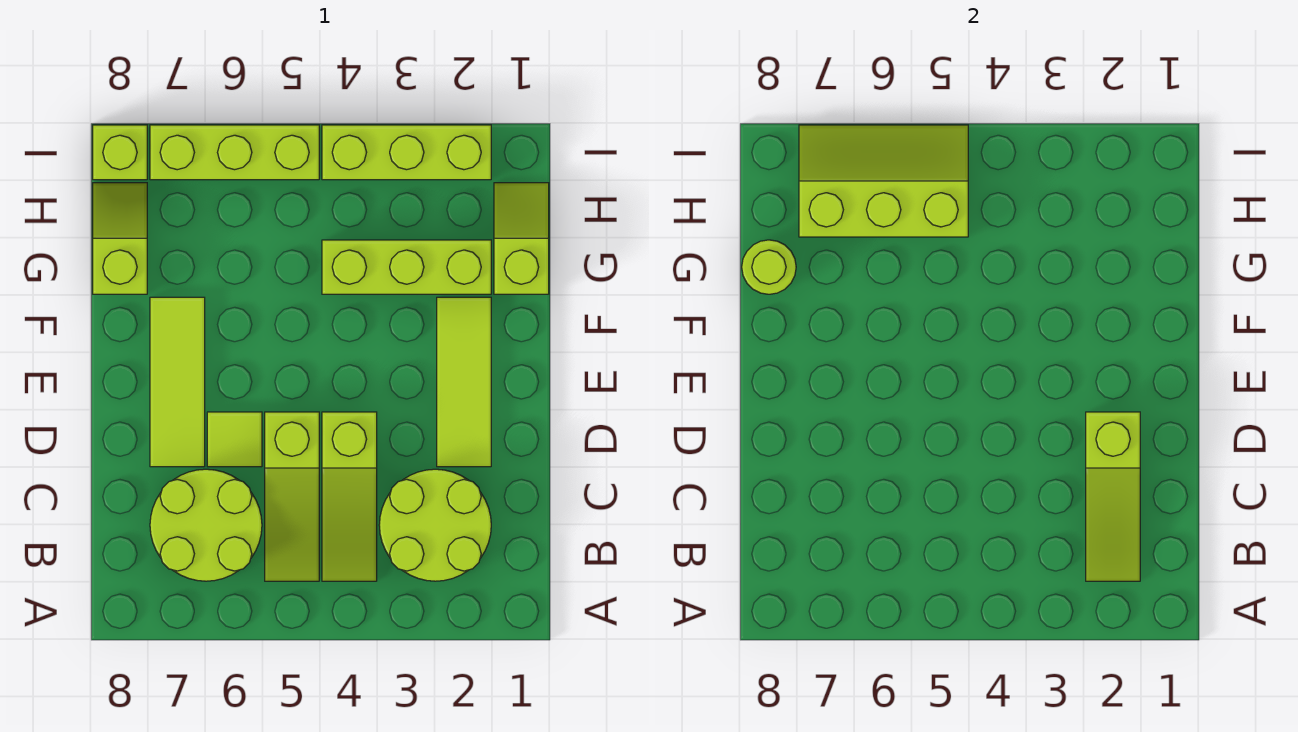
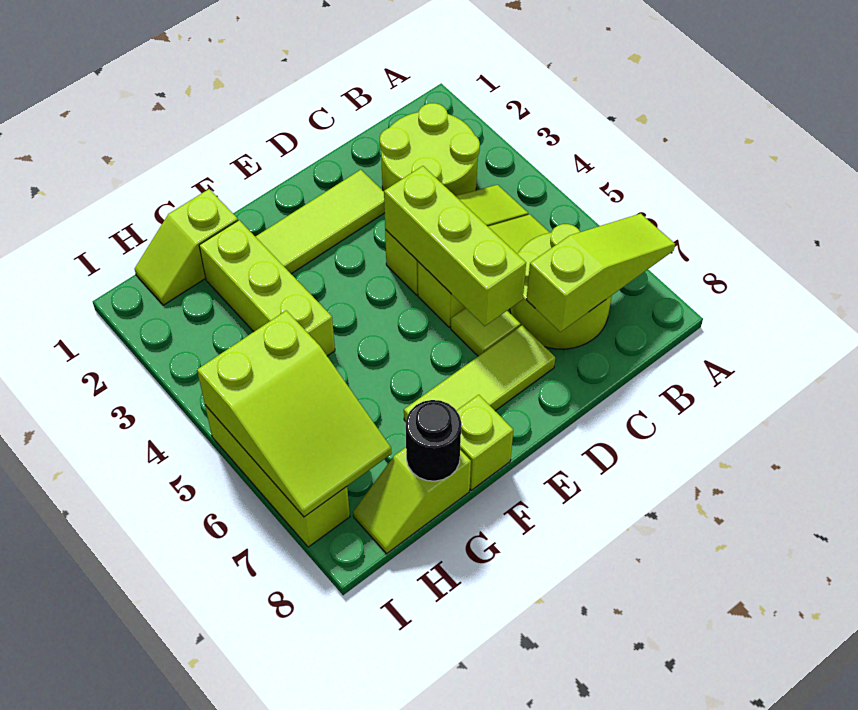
lime 1x3 slope [1086,412,1140,581] -> lime 1x3 slope moved to [526,214,675,332]
lime 1x1 round brick [742,240,796,294] -> black 1x1 round brick [406,400,461,481]
lime 2x3 slope [799,125,968,237] -> lime 2x3 slope turned to [197,311,392,517]
lime 1x3 brick [322,125,491,180] -> lime 1x3 brick moved to [384,166,526,326]
lime 1x1 brick [93,125,147,180] -> lime 1x1 brick moved to [457,395,513,490]

